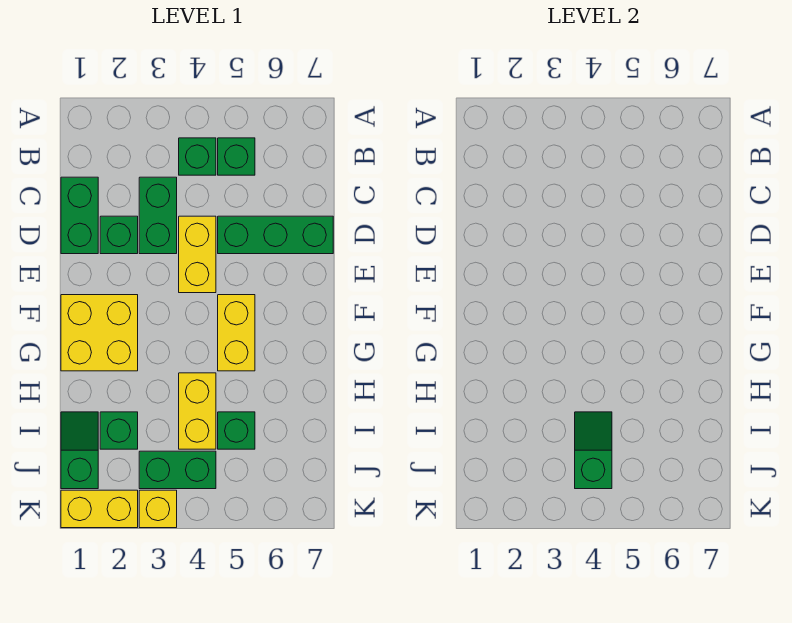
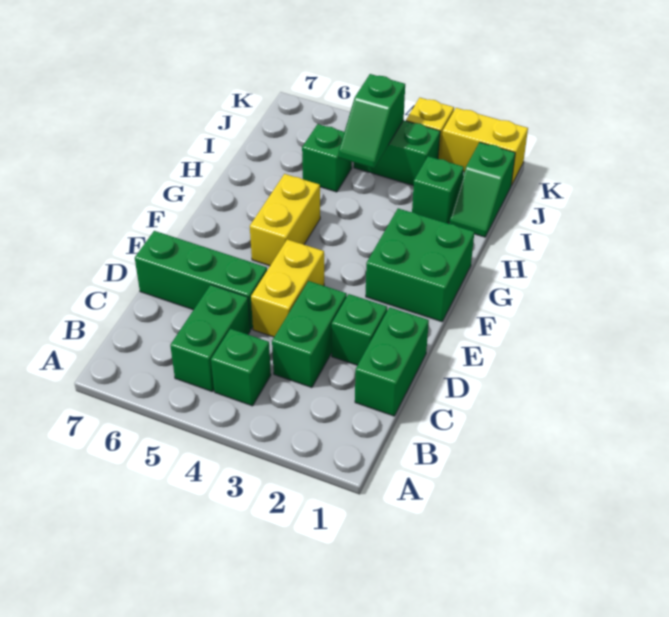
green 1x1 brick [218,138,255,175] -> green 1x2 brick [170,285,250,391]
yellow 2x2 brick [61,295,138,371] -> green 2x2 brick [366,208,474,322]
yellow 1x2 brick [179,373,216,449] -> none

